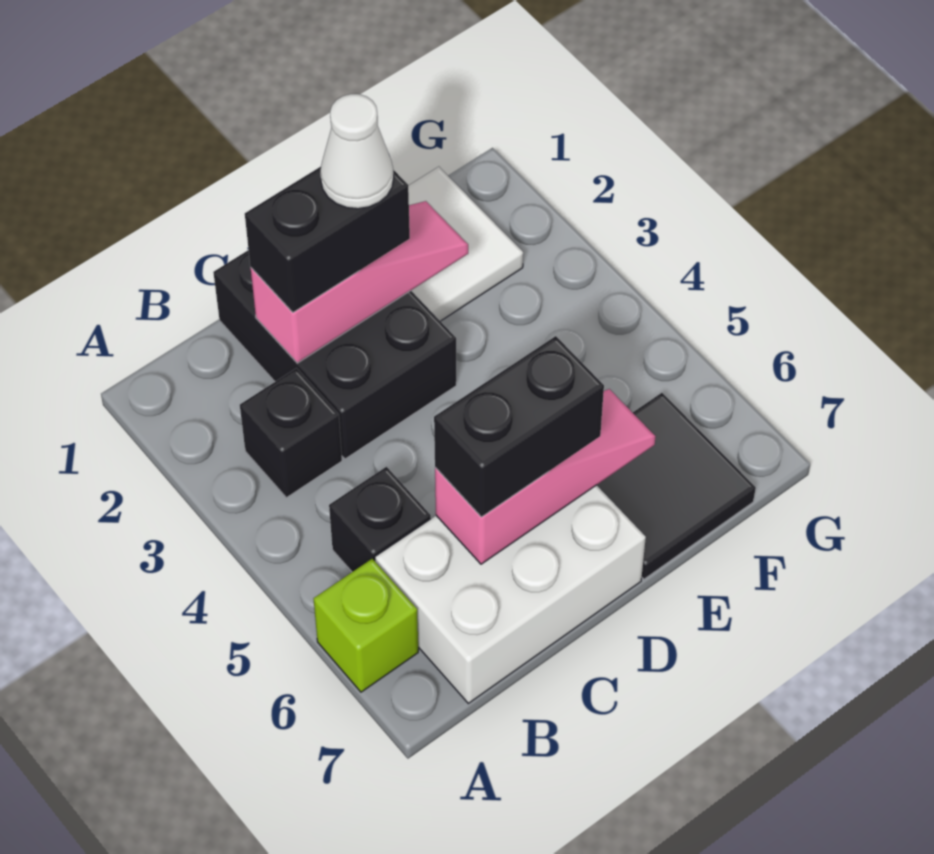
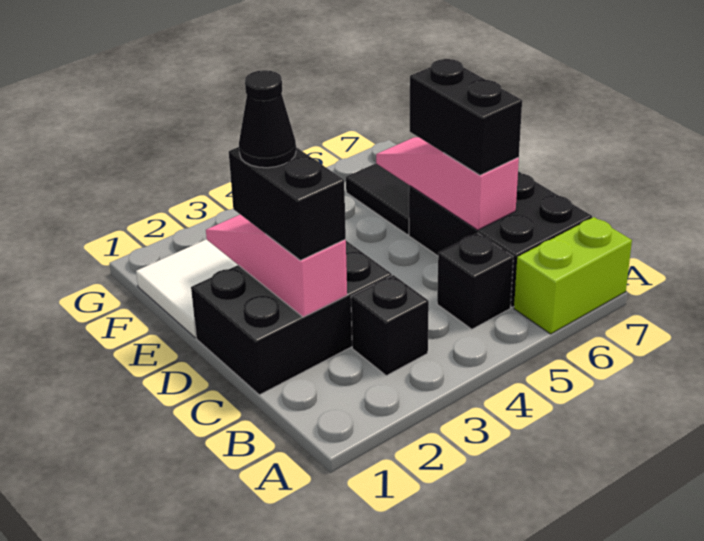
lime 1x1 brick [314,559,418,692] -> lime 1x2 brick [514,217,632,334]
white 2x3 brick [375,485,646,703] -> black 2x3 brick [409,171,592,307]
white 1x1 cone [320,94,394,209] -> black 1x1 cone [239,70,296,168]

